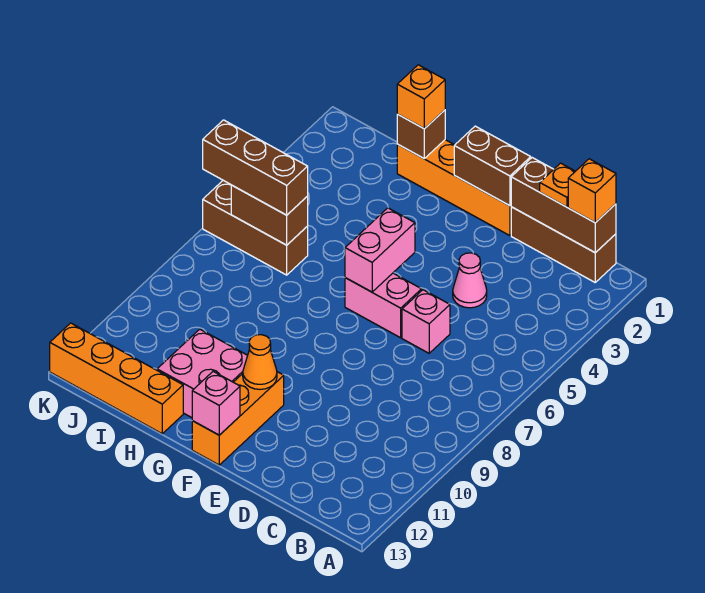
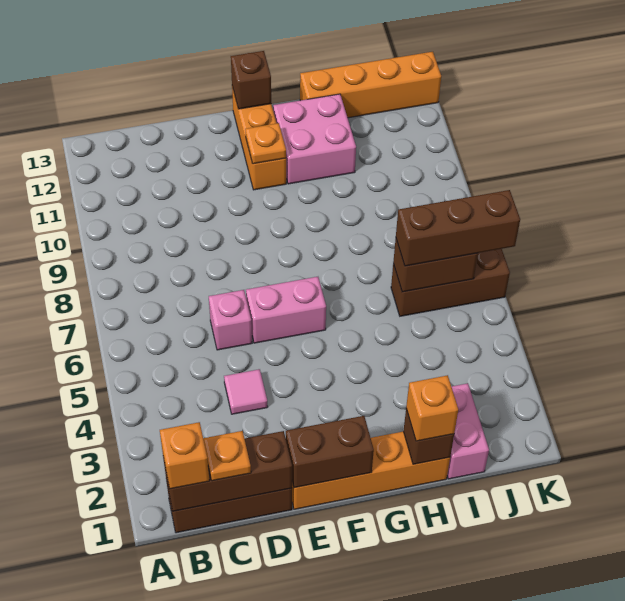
pink 1x1 cone [453,253,487,308] -> pink 1x1 tile [224,369,268,414]
pink 1x2 brick [345,208,415,292] -> pink 1x2 brick moved to [447,383,489,479]
orange 1x1 cone [243,335,277,389] -> orange 1x1 plate [245,123,286,164]
pink 1x1 brick [192,371,240,435] -> brown 1x1 brick [231,51,271,109]

